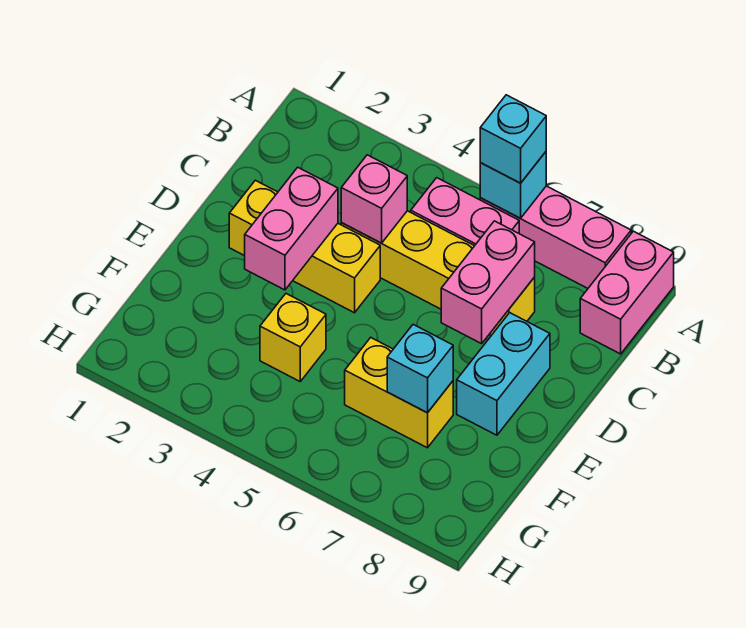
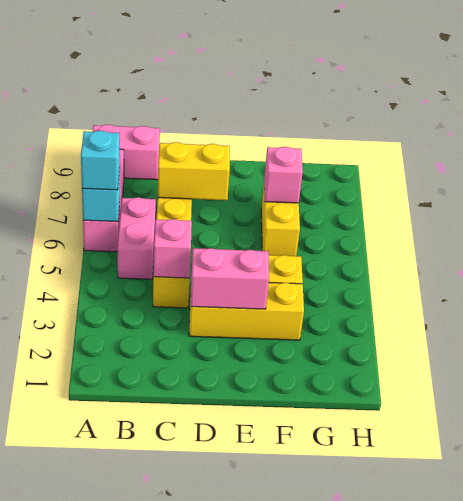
pink 1x2 brick [441,221,535,344] -> yellow 1x2 brick [158,142,230,200]
yellow 1x3 brick [229,180,380,313] -> yellow 1x3 brick turned to [189,283,304,340]
cyan 1x2 brick [457,313,550,435] -> none
cyan 1x1 brick [387,325,453,413] -> pink 1x1 brick [264,147,303,203]

